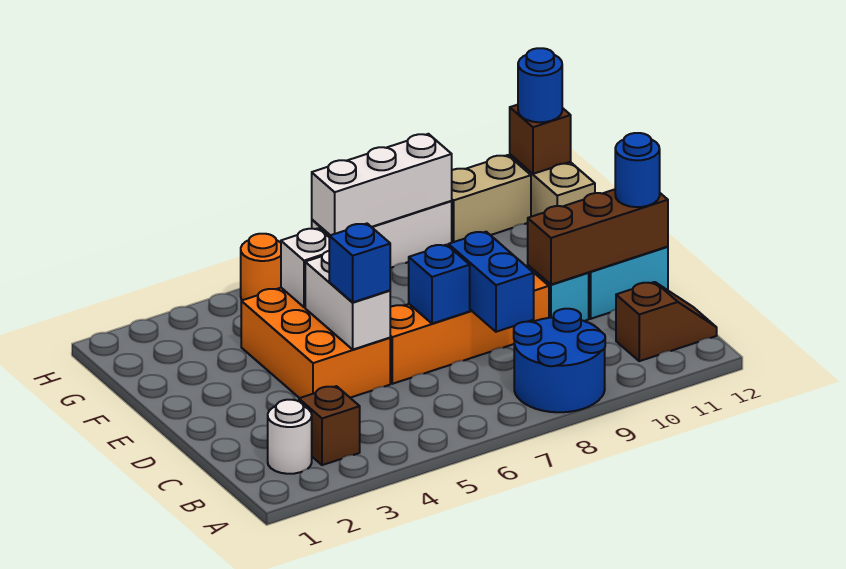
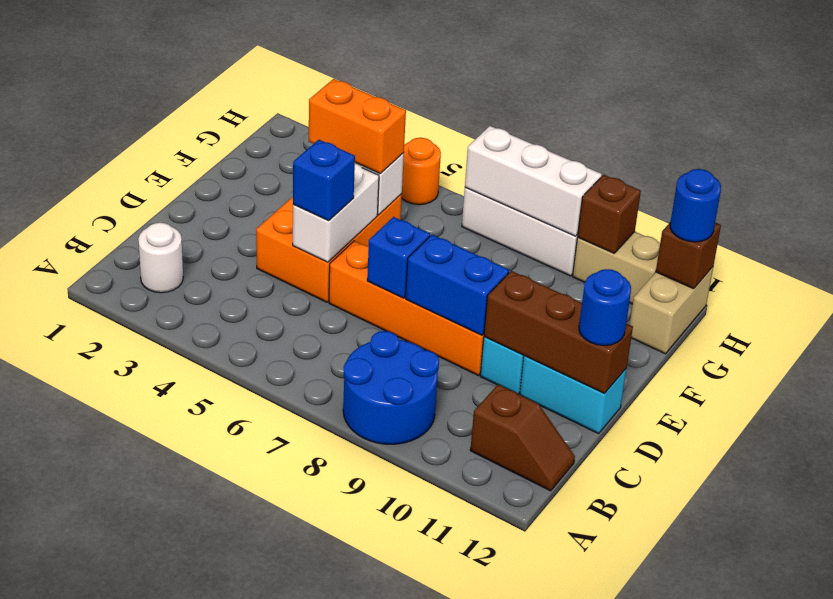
brown 1x1 brick [299,386,360,465] -> brown 1x1 brick moved to [578,175,641,253]
blue 1x2 brick [448,232,534,332] -> blue 1x2 brick turned to [406,235,509,335]
none -> orange 1x2 brick [309,79,406,174]

